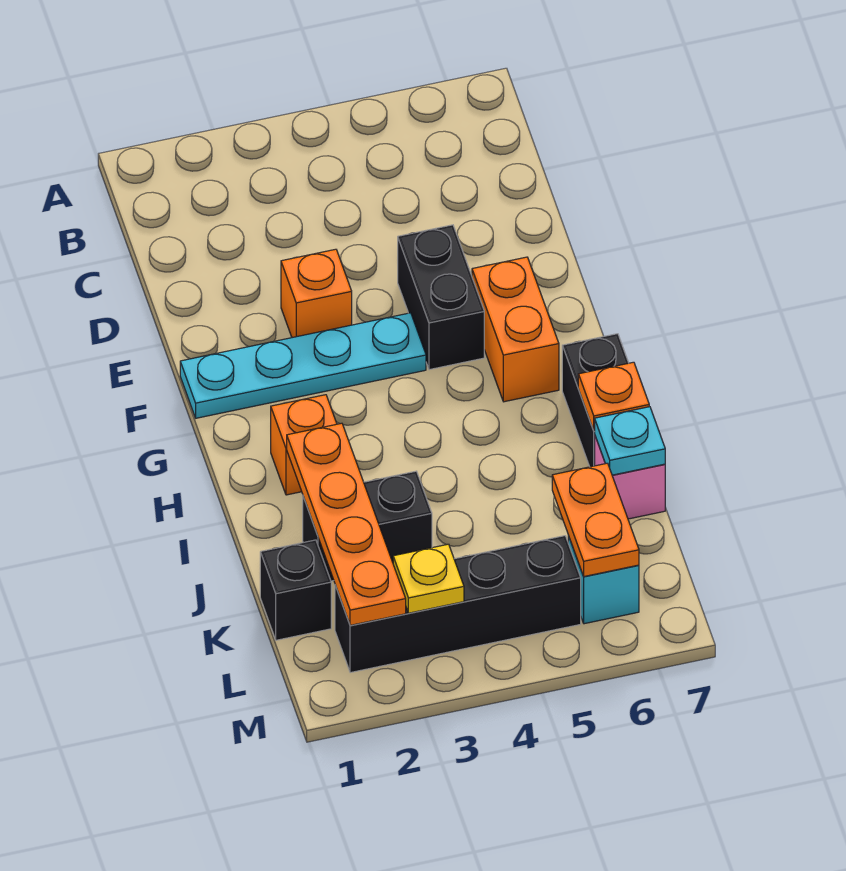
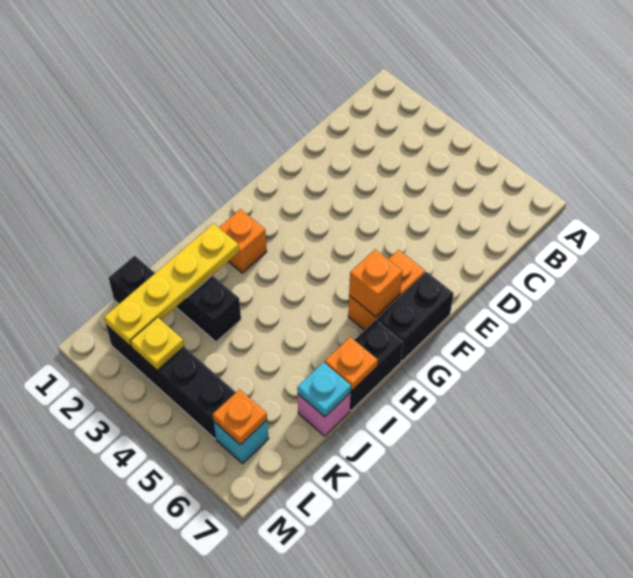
orange 1x1 brick [281,249,352,338] -> orange 1x1 brick moved to [349,249,403,317]
black 1x2 brick [398,225,484,370] -> black 1x2 brick moved to [377,272,454,361]
cyan 1x4 plate [180,313,426,418] -> none
orange 1x4 plate [287,423,406,625] -> yellow 1x4 plate [104,224,239,346]
orange 1x2 plate [552,463,639,576] -> orange 1x1 plate [213,389,267,445]

